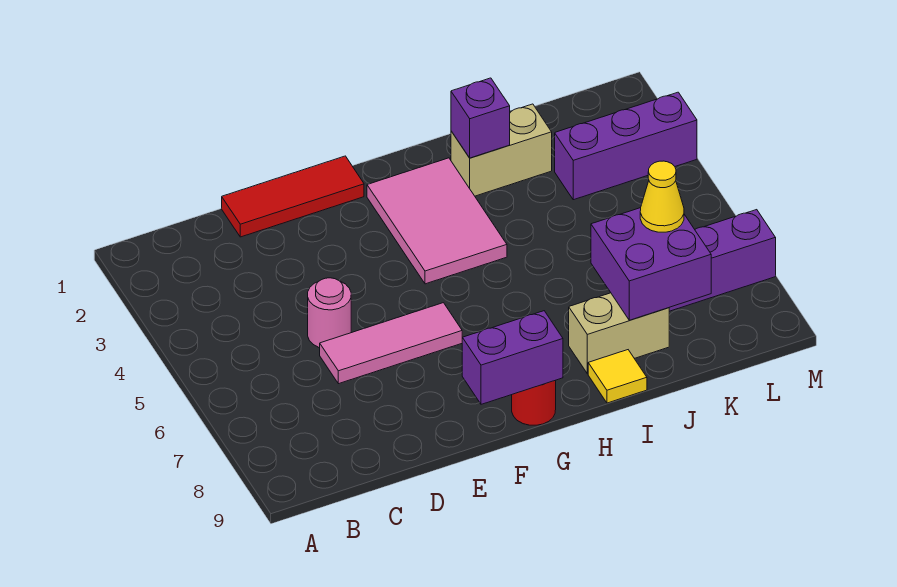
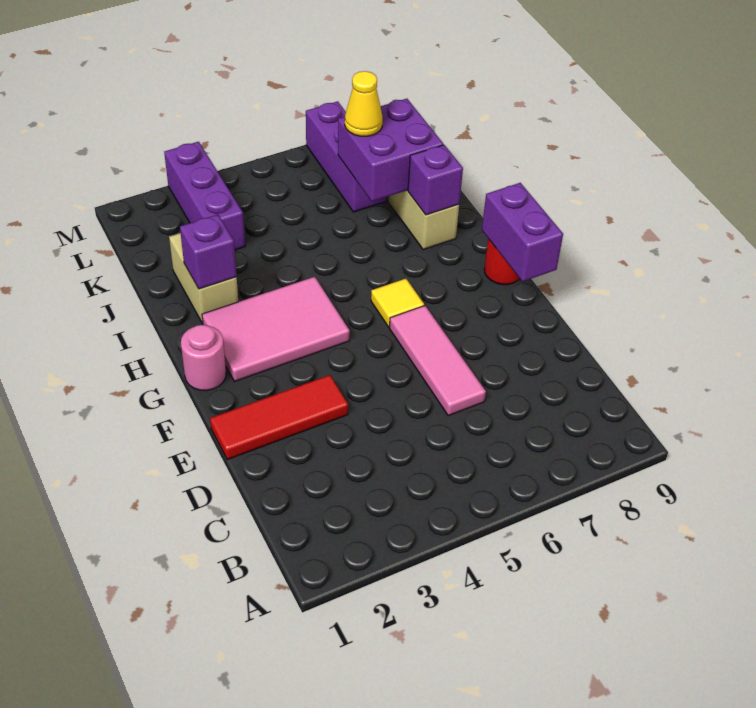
red 1x3 tile [222,156,364,237] -> red 1x3 tile turned to [210,375,348,459]
pink 1x1 round brick [308,278,351,348] -> pink 1x1 round brick moved to [181,325,226,390]
none -> purple 1x1 brick [408,145,463,215]
yellow 1x1 tile [588,350,647,403] -> yellow 1x1 tile moved to [371,279,424,327]

